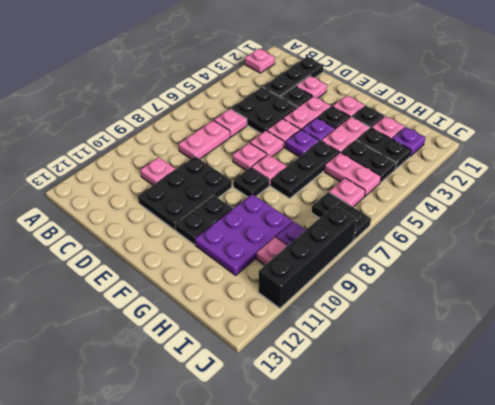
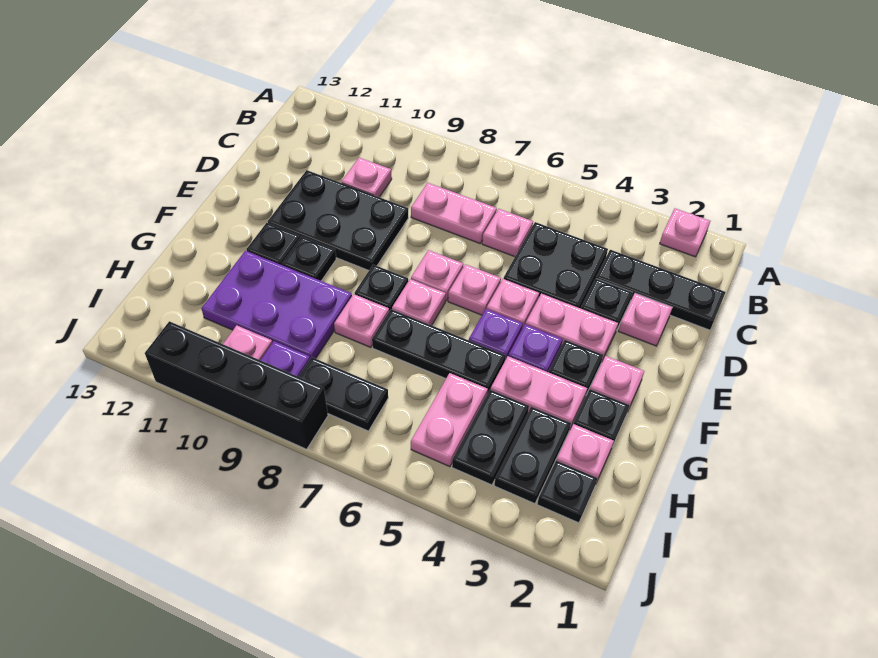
purple 1x1 plate [392,127,425,156] -> black 1x1 plate [537,461,597,523]
pink 1x1 plate [329,178,365,207] -> pink 1x1 plate moved to [334,294,389,347]
black 1x2 plate [312,192,371,240] -> black 1x2 plate turned to [299,357,388,431]

